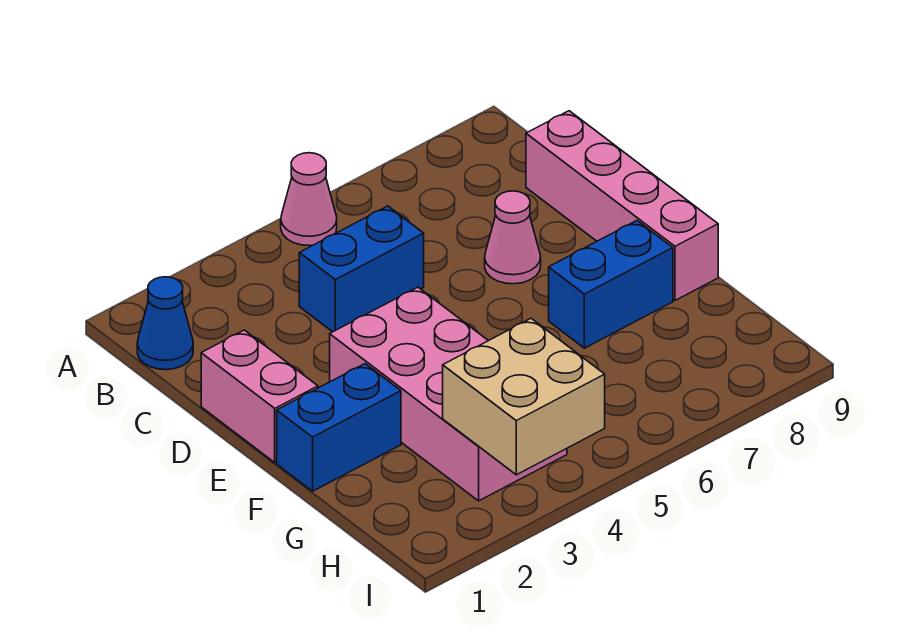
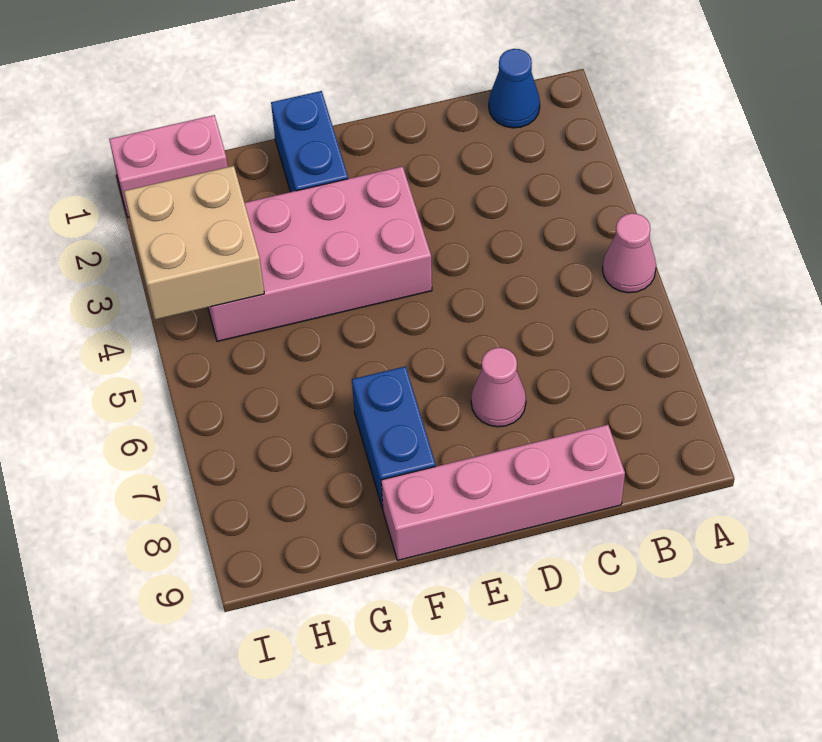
blue 1x2 brick [299,206,424,332] -> none
pink 1x2 brick [201,330,318,463] -> pink 1x2 brick moved to [109,115,228,217]

